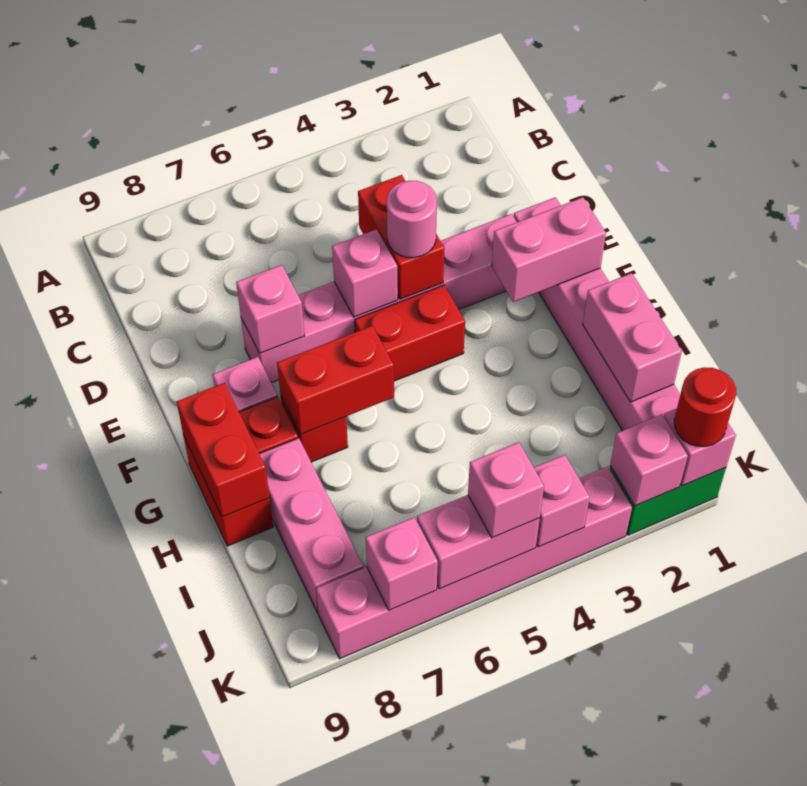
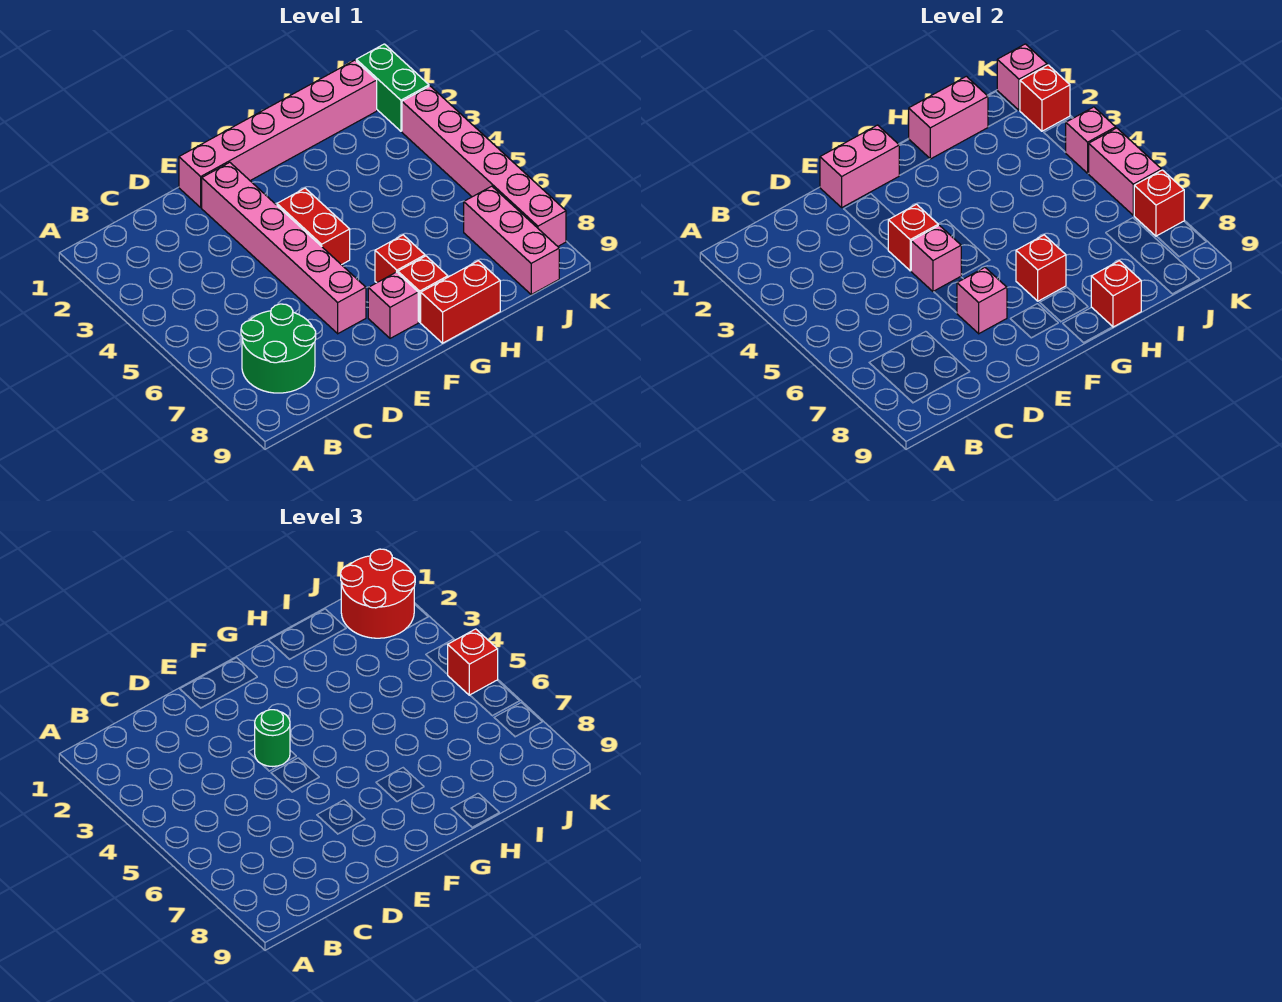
none -> green 2x2 round brick [241,304,316,393]
red 1x2 brick [358,175,444,299] -> red 1x1 brick [888,204,938,271]
pink 1x1 round brick [387,181,437,258] -> green 1x1 round brick [255,710,290,767]
pink 1x2 brick [492,197,606,302] -> pink 1x2 brick turned to [820,125,899,207]
red 1x2 brick [277,326,394,435] -> red 1x1 brick [1016,235,1066,301]
red 1x2 brick [177,383,269,517] -> red 1x1 brick [1091,261,1141,327]
pink 1x3 brick [260,438,363,613] -> pink 1x3 brick turned to [464,186,559,294]
red 1x1 round brick [674,367,736,447] -> red 2x2 round brick [341,549,415,638]
pink 1x1 brick [610,415,688,506] -> red 1x1 brick [1020,65,1070,131]
pink 1x1 brick [468,442,544,538] -> red 1x1 brick [448,629,498,695]
pink 1x1 brick [366,517,438,610] -> red 1x1 brick [1134,170,1184,236]

